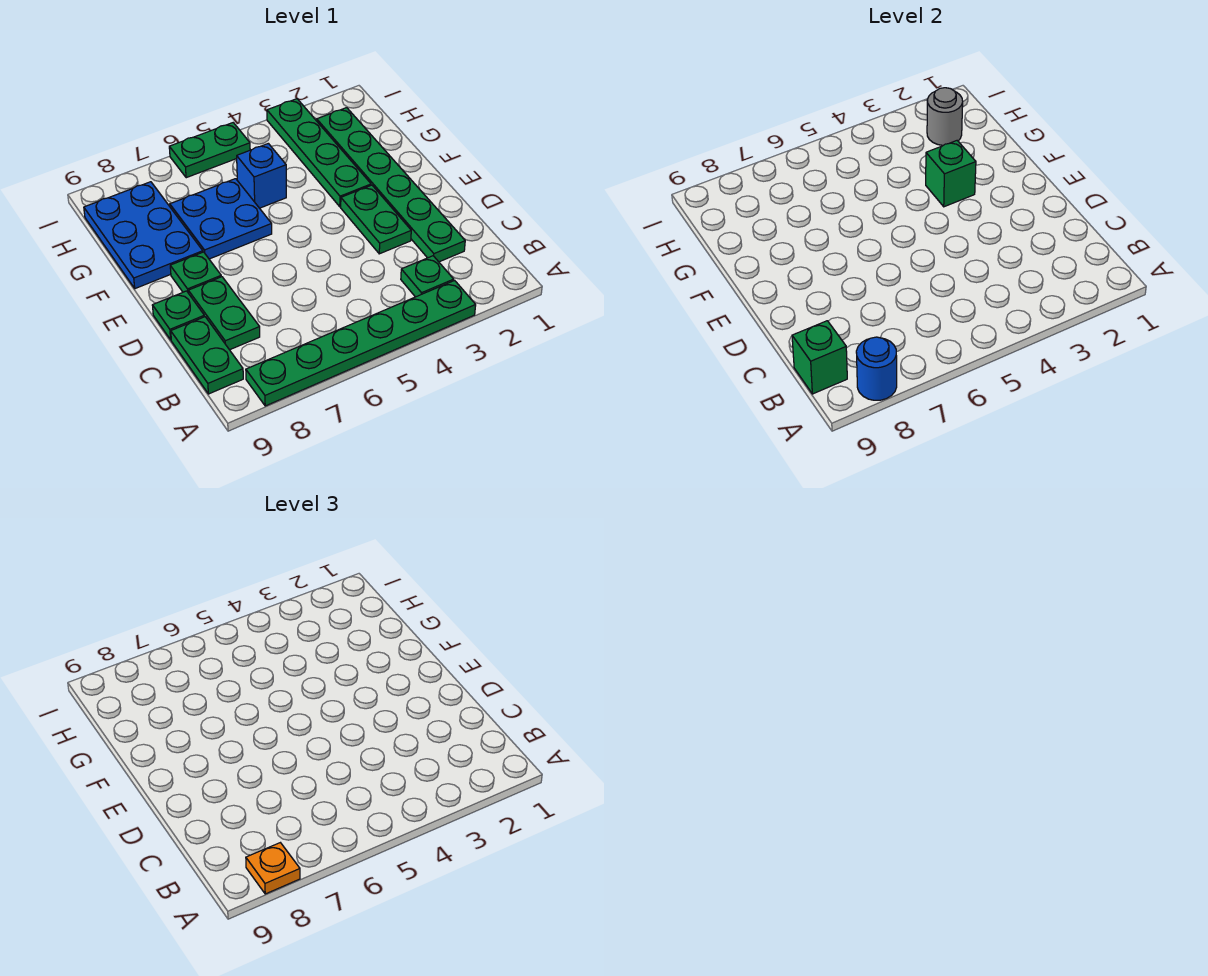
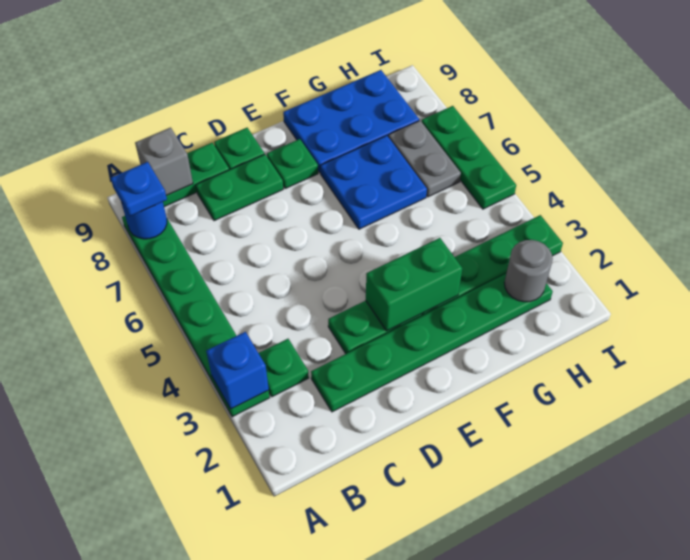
orange 1x1 plate [246,843,300,894] -> blue 1x1 plate [111,162,167,216]
green 1x1 brick [792,321,847,394] -> grey 1x1 brick [135,128,193,196]
green 1x1 brick [926,141,976,207] -> green 1x2 brick [366,238,462,331]
blue 1x1 brick [237,143,286,208] -> blue 1x1 brick moved to [206,332,269,409]
none -> grey 1x2 plate [389,121,461,197]
green 1x2 plate [169,123,250,178] -> green 1x3 plate [422,106,516,209]

